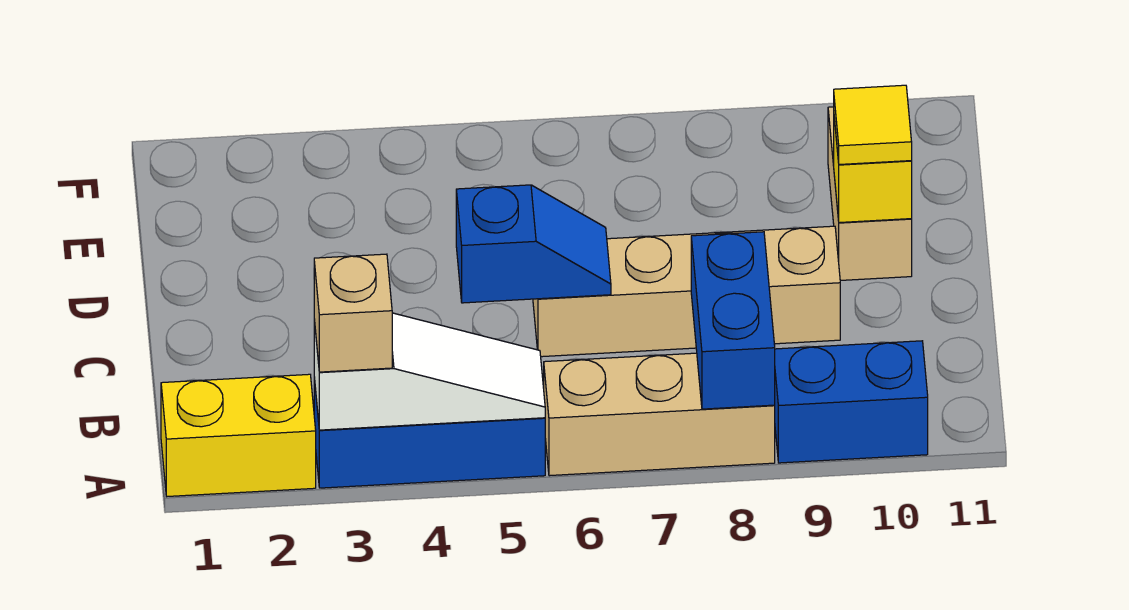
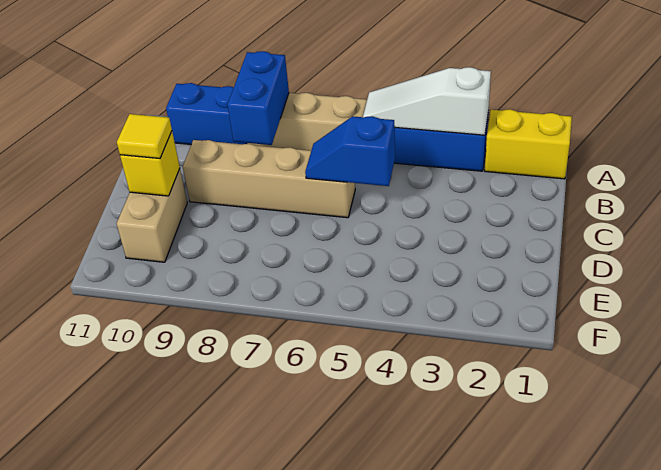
tan 1x1 brick [314,254,392,372] -> none

